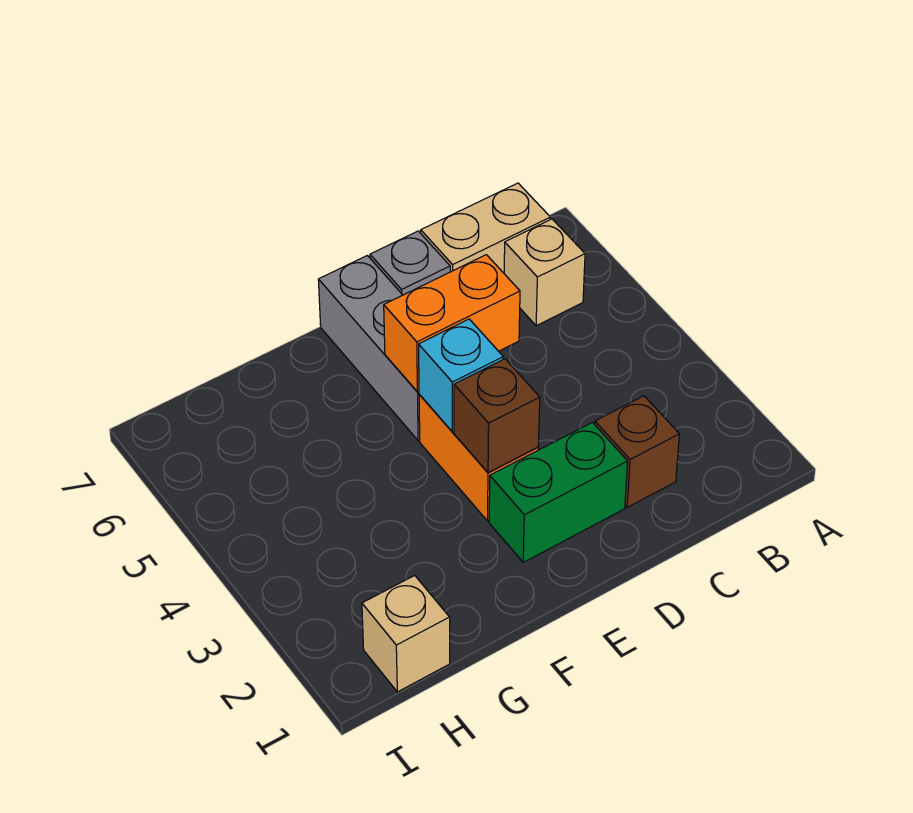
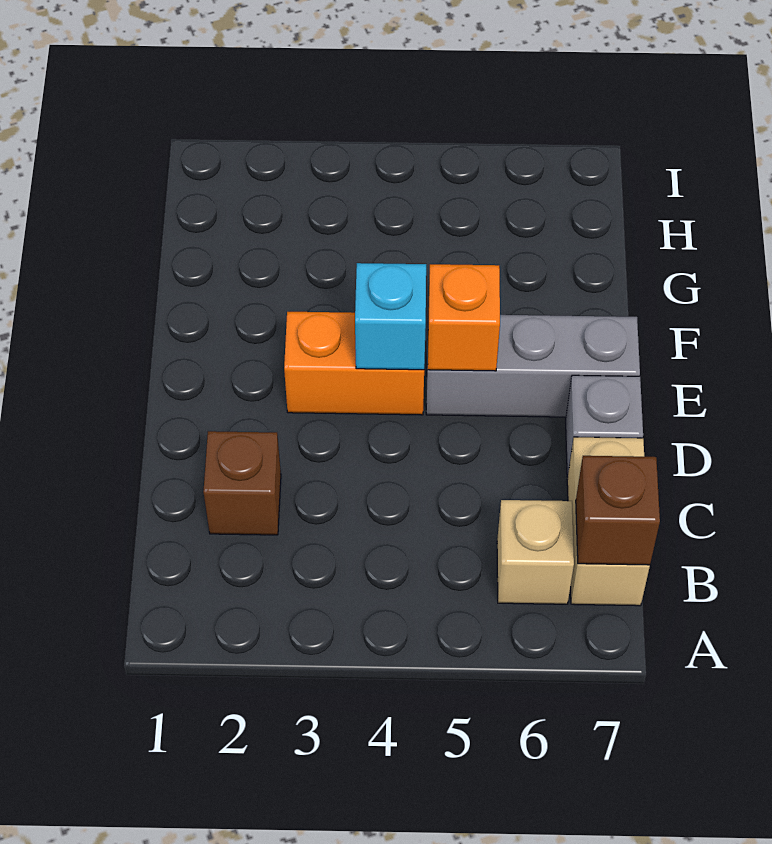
green 1x2 brick [489,422,628,562] -> none
orange 1x2 brick [384,255,520,392] -> orange 1x1 brick [428,264,500,371]
brown 1x1 brick [454,359,540,473] -> brown 1x1 brick moved to [576,456,660,565]
tan 1x1 brick [362,575,450,692] -> none

